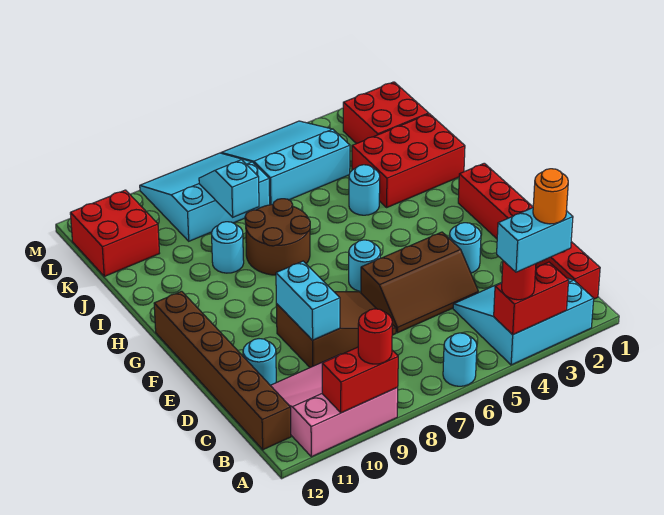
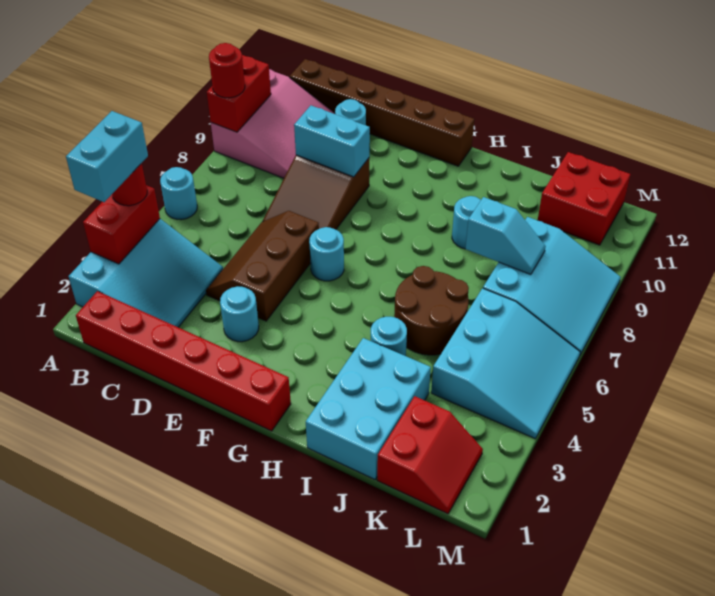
orange 1x1 round brick [533,169,568,224] -> none
brown 2x2 round brick [245,199,310,275] -> brown 2x2 round brick moved to [394,266,469,355]
red 2x3 brick [352,114,465,207] -> cyan 2x3 brick [306,338,431,479]
red 2x2 brick [343,82,429,144] -> red 2x2 slope [377,396,483,514]

